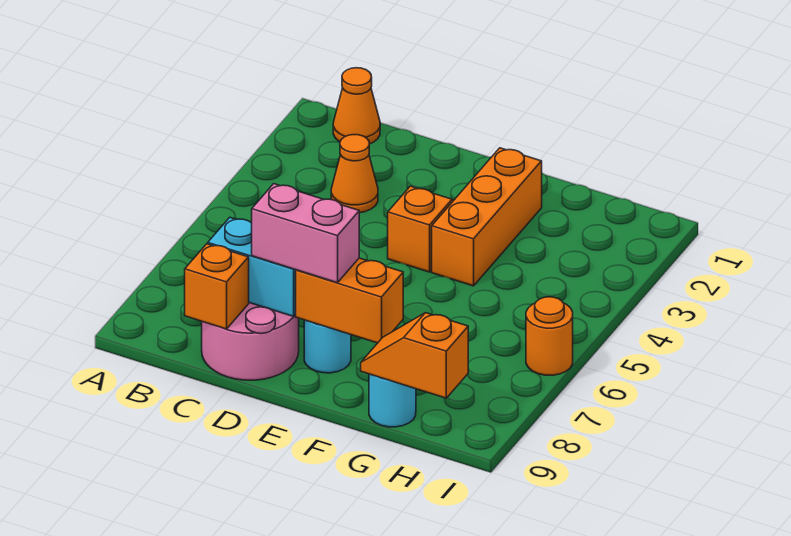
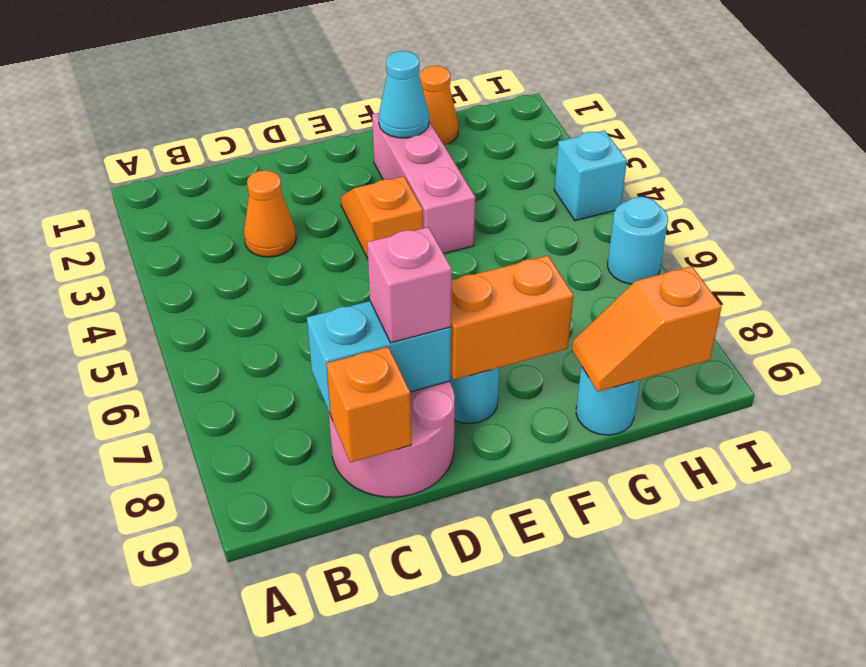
orange 1x1 cone [333,68,380,144] -> orange 1x1 cone moved to [420,66,458,145]
pink 1x2 brick [252,184,359,283] -> pink 1x1 brick [367,227,452,343]
orange 1x3 brick [432,148,542,286] -> pink 1x3 brick [372,113,475,254]
none -> cyan 1x1 cone [379,51,429,138]
none -> cyan 1x1 brick [554,131,627,221]
orange 1x1 round brick [526,297,573,375] -> cyan 1x1 round brick [608,197,668,284]

